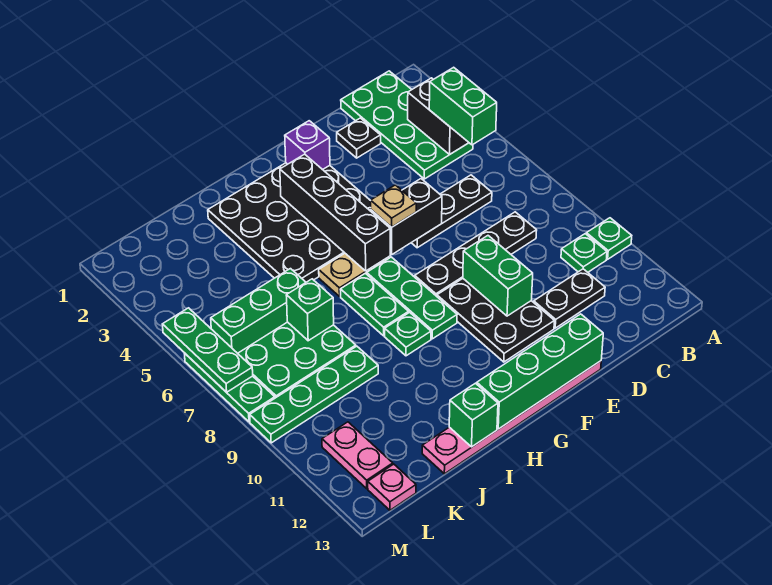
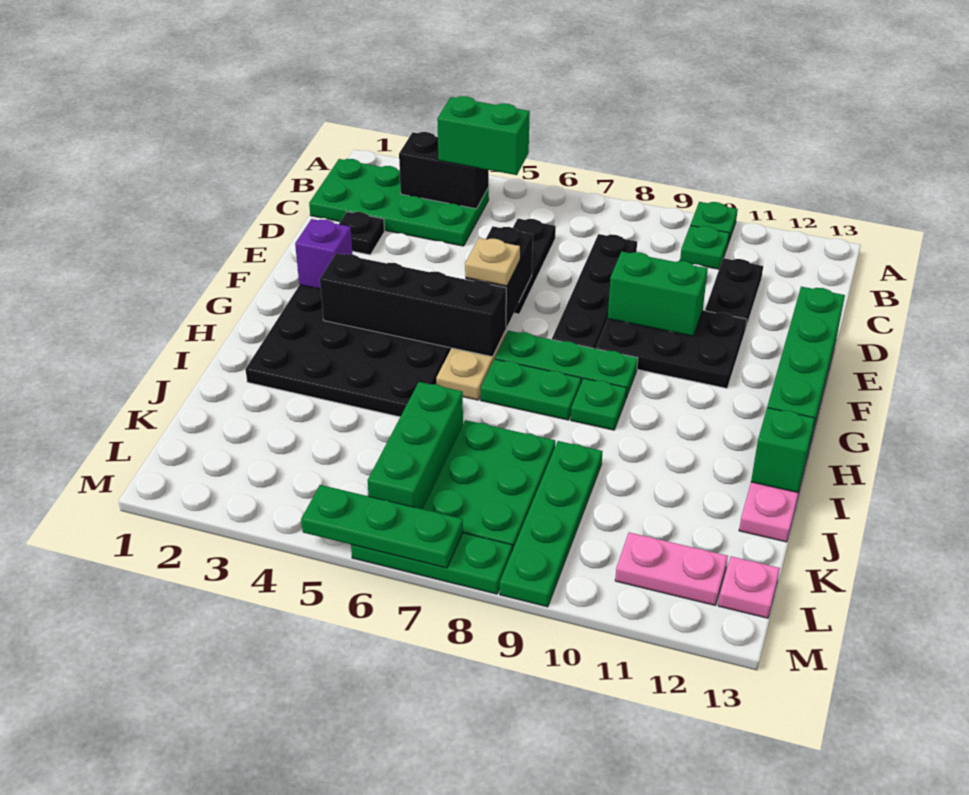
green 1x1 brick [286,279,334,341] -> none

